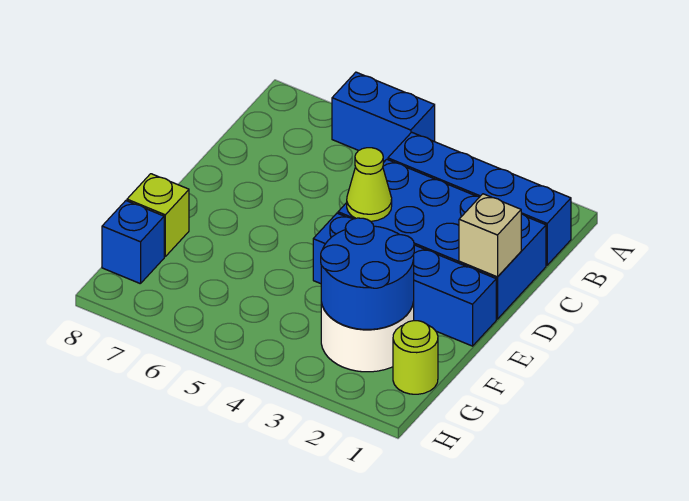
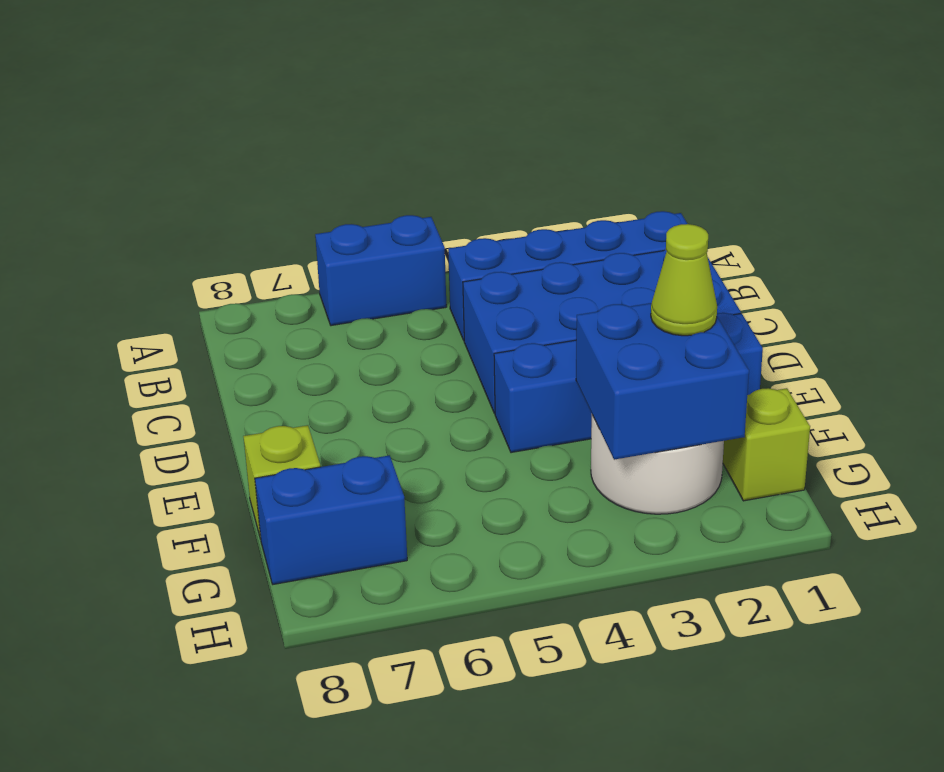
tan 1x1 brick [459,194,521,277] -> none
lime 1x1 cone [347,148,392,221] -> lime 1x1 cone moved to [651,224,717,336]
blue 2x2 round brick [321,218,414,329] -> blue 2x2 brick [576,303,749,460]
lime 1x1 round brick [393,321,438,394] -> lime 1x1 brick [723,388,810,501]
blue 1x1 brick [102,201,164,284] -> blue 1x2 brick [255,455,407,584]

